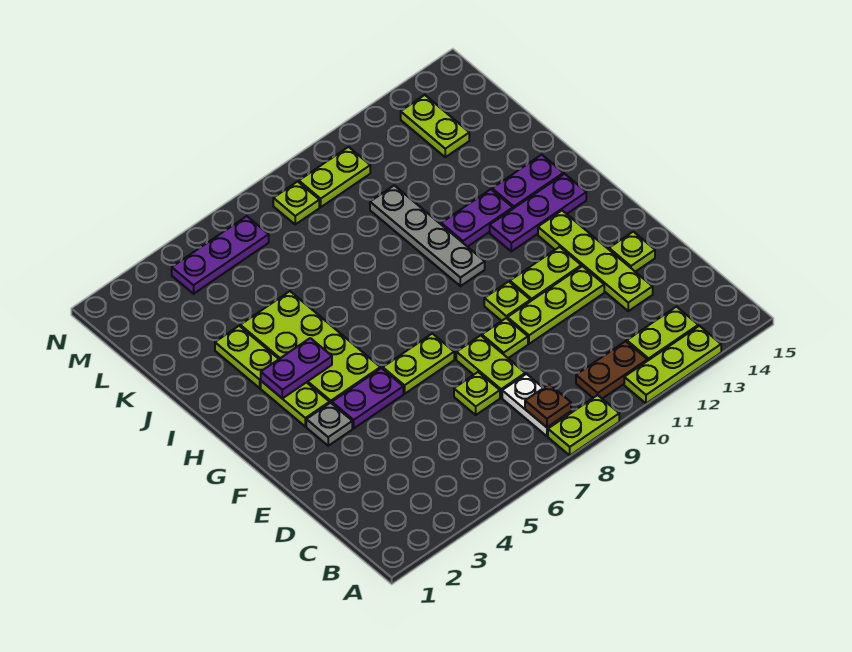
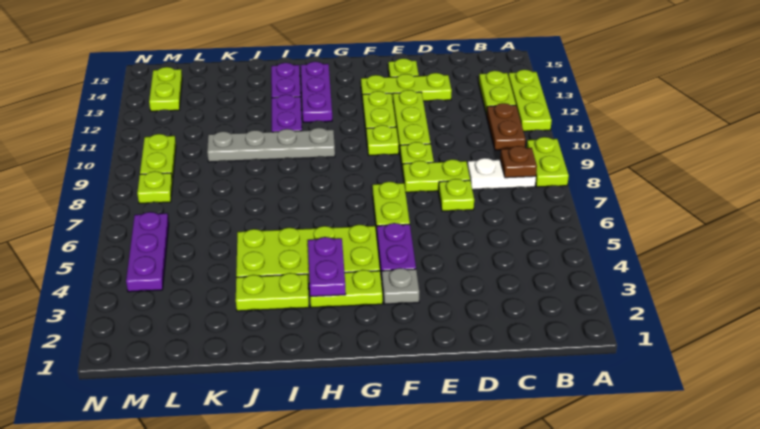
lime 1x4 plate [538,211,653,311] -> lime 1x3 plate [361,73,452,101]
lime 1x2 plate [401,95,469,157] -> lime 1x2 plate turned to [149,67,182,111]

